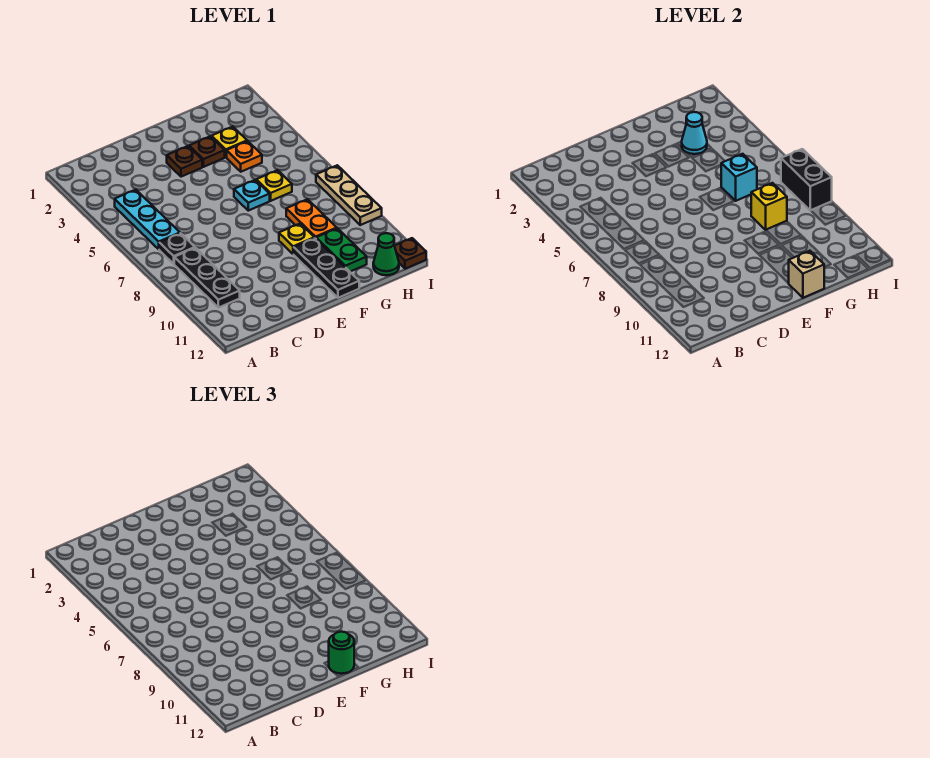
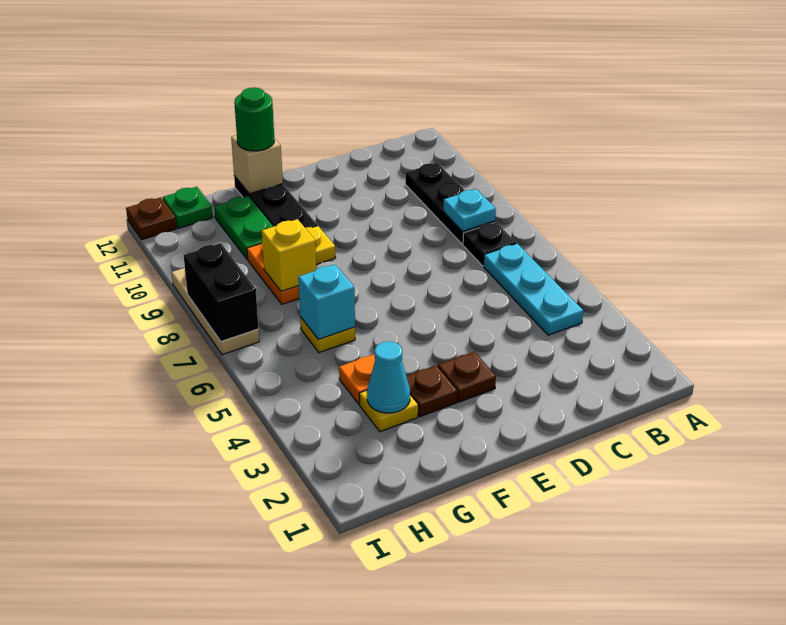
cyan 1x1 plate [234,180,270,211] -> cyan 1x1 plate moved to [444,189,496,232]
green 1x1 cone [373,233,399,275] -> green 1x1 plate [163,187,213,228]

